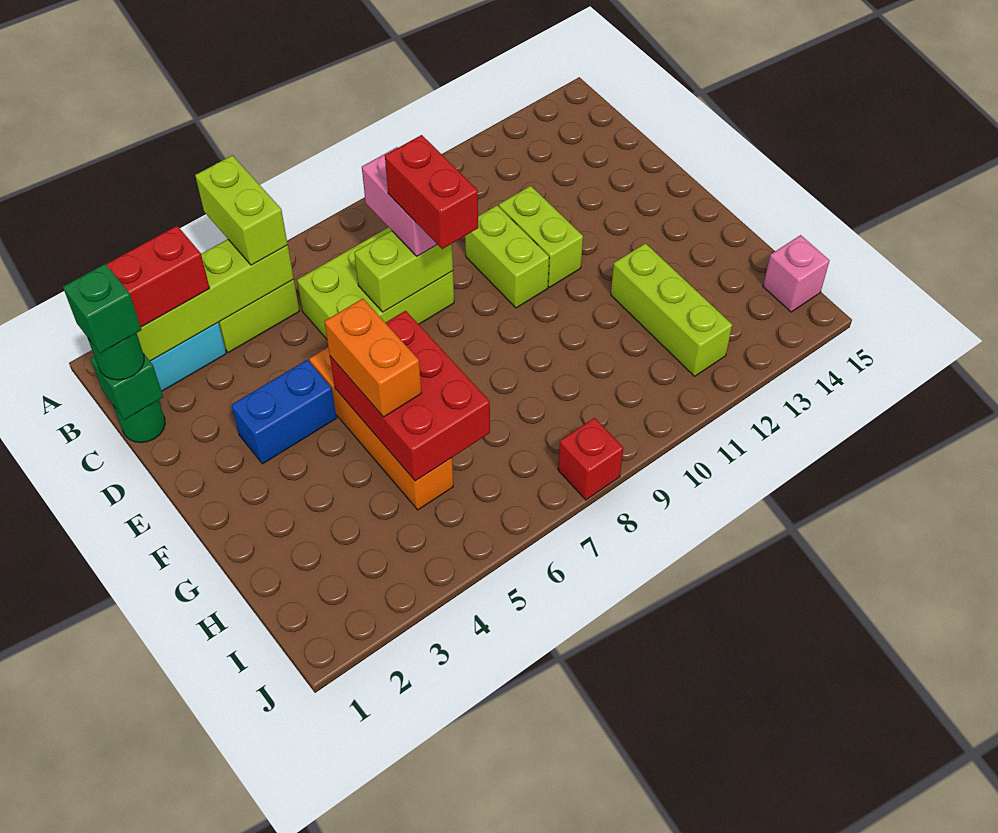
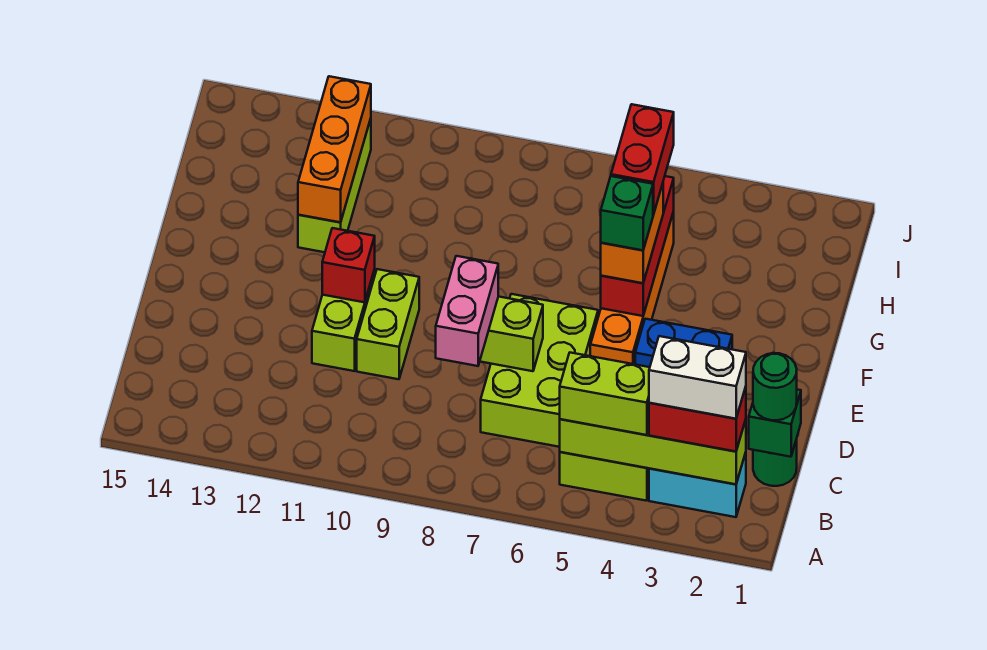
lime 1x2 brick [195,155,288,265] -> lime 1x2 brick turned to [560,353,650,435]
none -> white 1x2 brick [649,336,746,419]
green 1x1 brick [63,264,141,353] -> green 1x1 brick moved to [601,176,653,250]
lime 2x3 brick [297,227,454,339] -> lime 2x3 brick turned to [481,294,598,447]
red 1x2 brick [385,135,478,249] -> red 1x2 brick moved to [611,104,674,215]
red 2x3 brick [330,311,490,481] -> red 1x3 brick [601,176,674,316]
none -> orange 1x3 brick [298,76,371,222]
pink 1x1 brick [763,235,830,312] -> none
red 1x1 brick [558,418,623,500] -> red 1x1 brick moved to [322,228,375,302]

